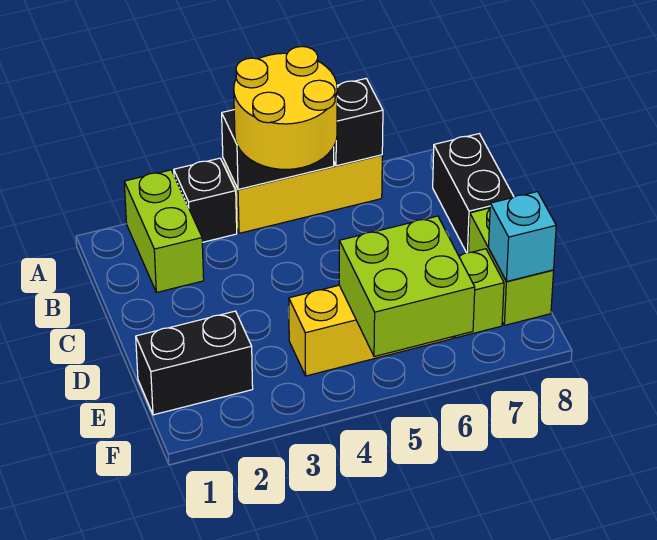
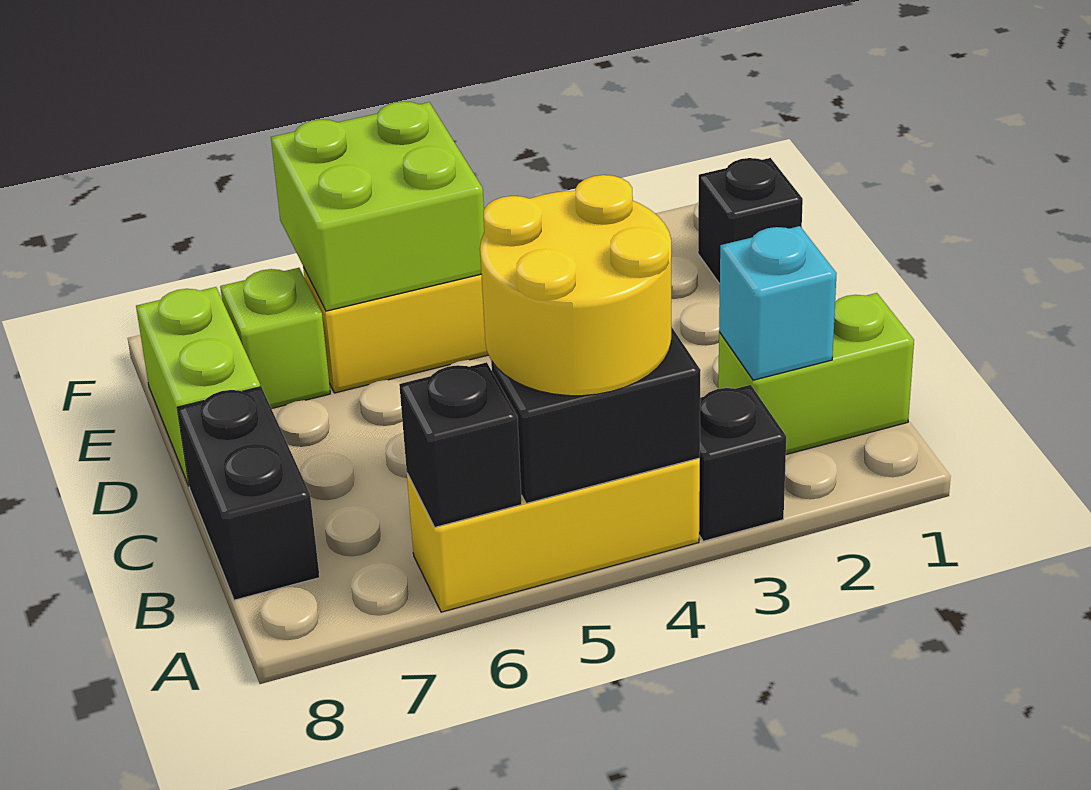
lime 1x2 brick [124,170,204,292] -> lime 1x2 brick turned to [718,293,914,454]
black 1x2 brick [136,311,253,415] -> black 1x1 brick [698,158,803,284]
cyan 1x1 brick [489,192,556,281] -> cyan 1x1 brick moved to [719,226,837,380]

